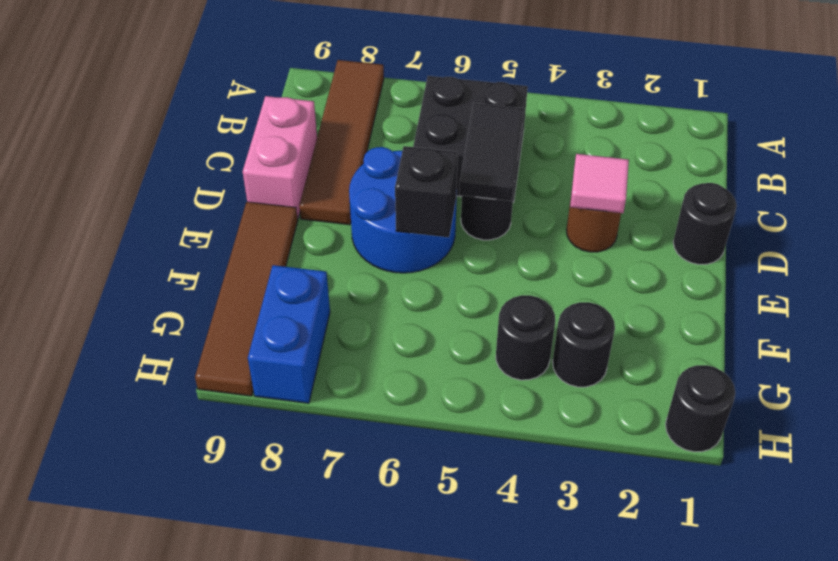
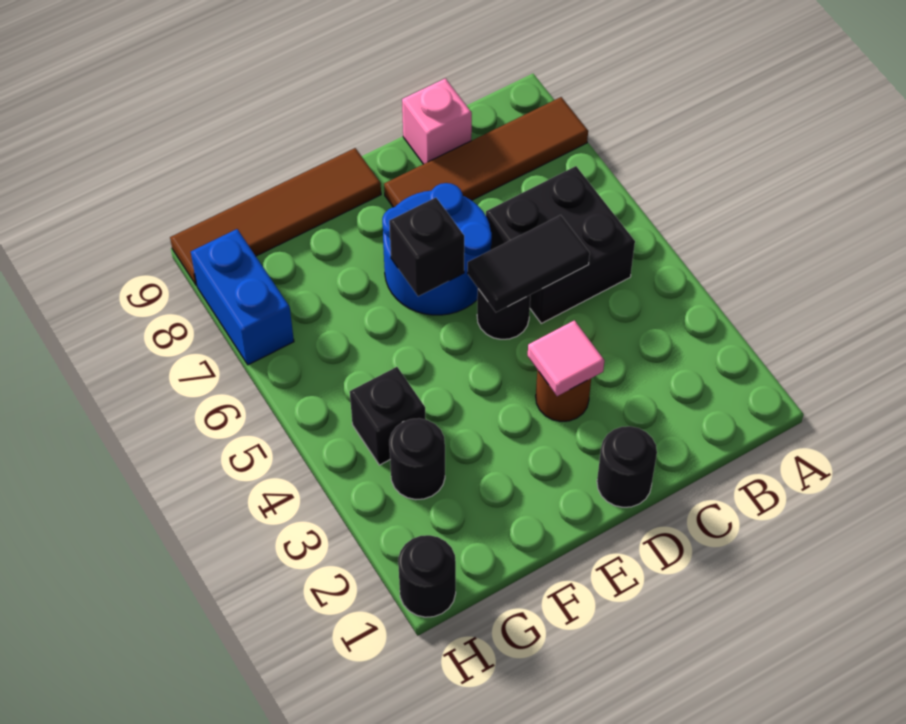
pink 1x2 brick [243,96,317,219] -> pink 1x1 brick [402,78,472,164]
black 1x1 round brick [496,295,555,380] -> black 1x1 brick [350,367,426,465]
blue 1x2 brick [248,265,330,403] -> blue 1x2 brick turned to [191,229,294,365]

